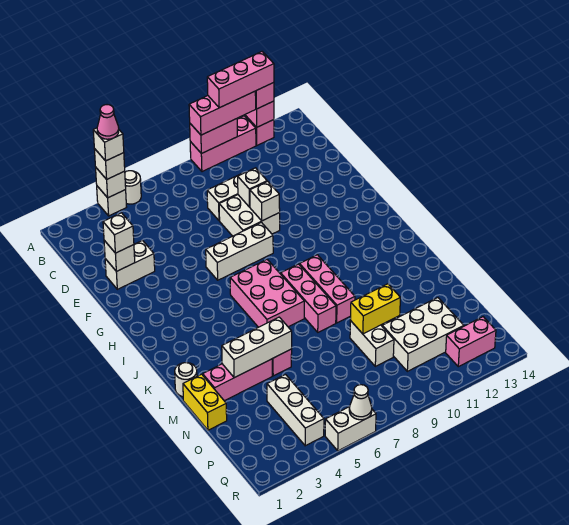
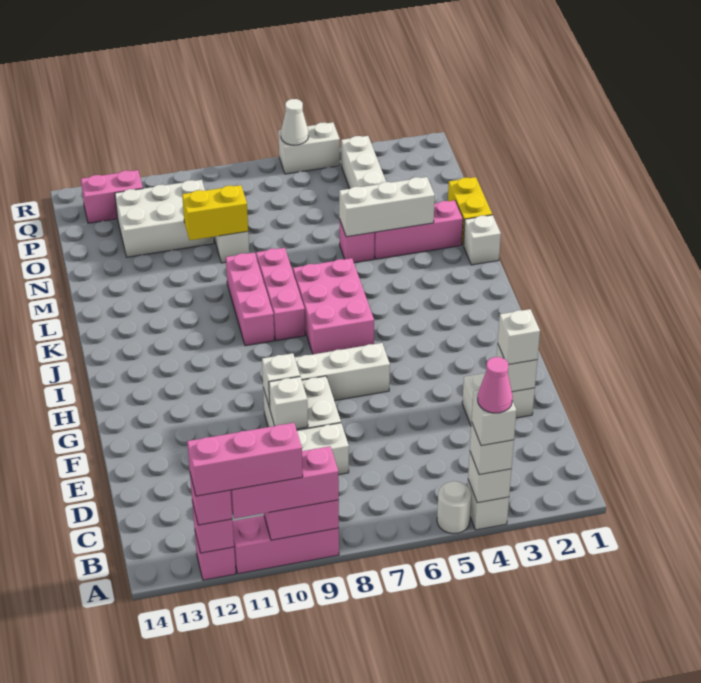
white 1x1 round brick [175,362,197,397] -> white 1x1 brick [463,215,501,265]

